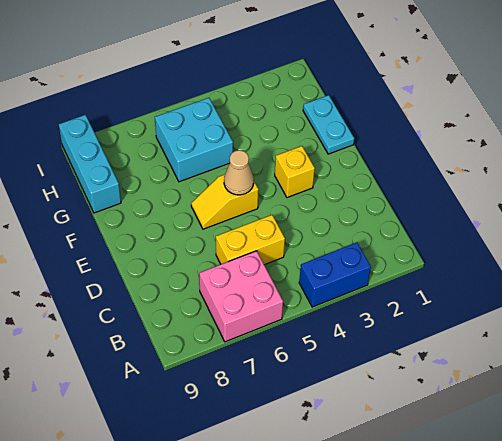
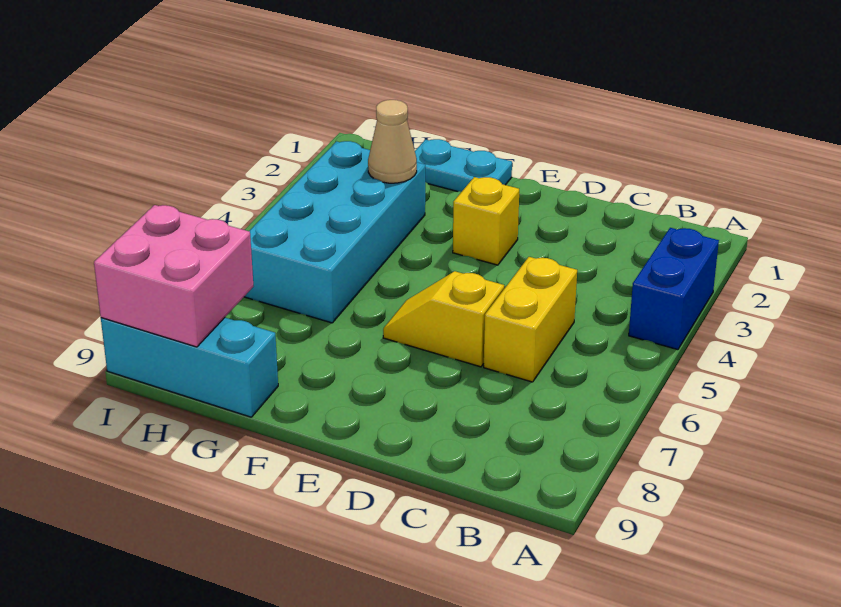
pink 2x2 brick [199,251,283,342] -> pink 2x2 brick moved to [94,205,253,347]
yellow 1x2 slope [191,174,259,229] -> yellow 1x2 slope turned to [383,271,504,367]
tan 1x1 cone [224,150,254,195] -> tan 1x1 cone moved to [368,100,417,183]
cyan 2x2 brick [155,98,233,182] -> cyan 2x4 brick [244,141,425,323]

